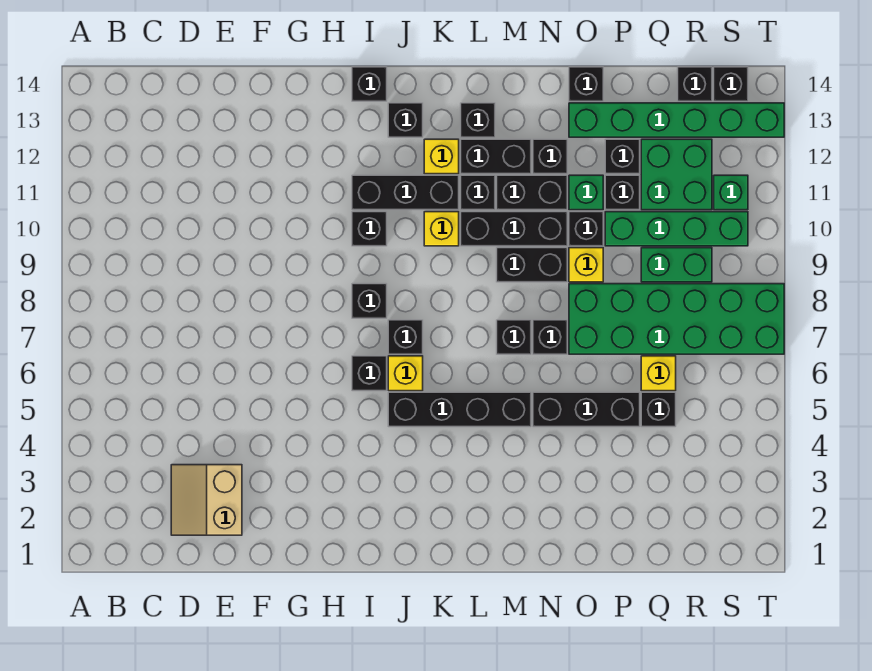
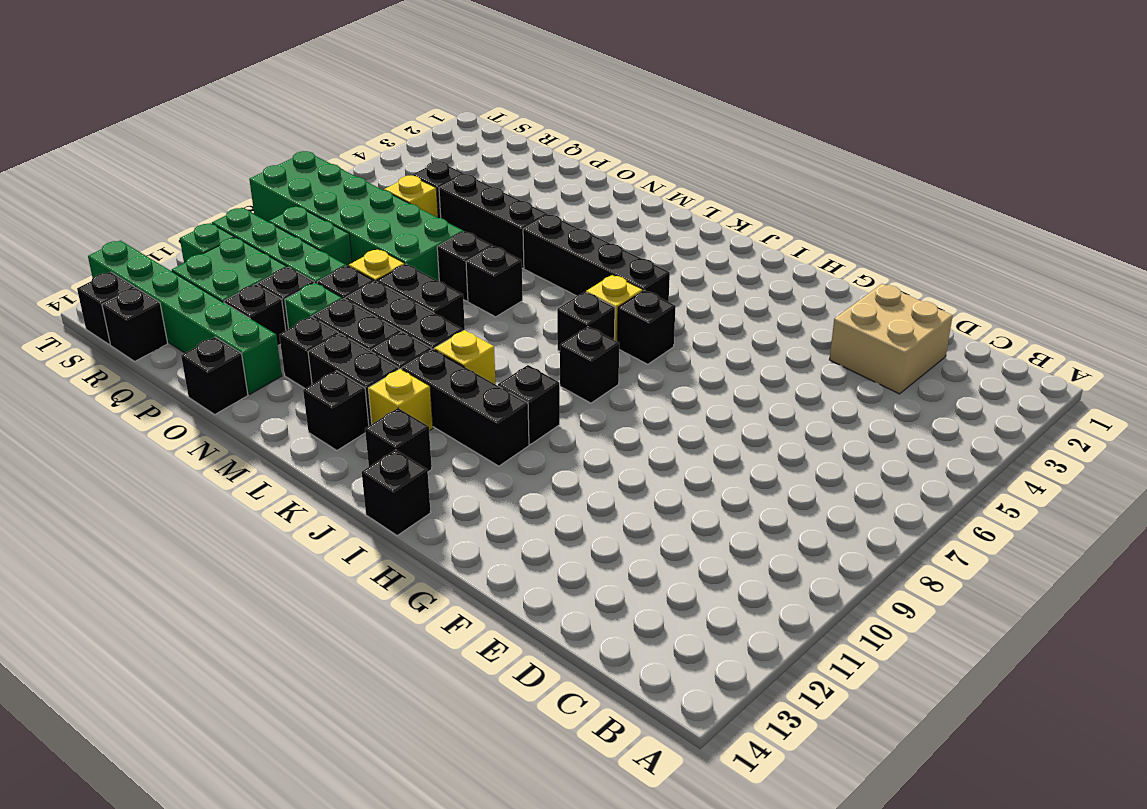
tan 2x2 slope [171,465,242,535] -> tan 2x2 brick [829,284,953,394]

